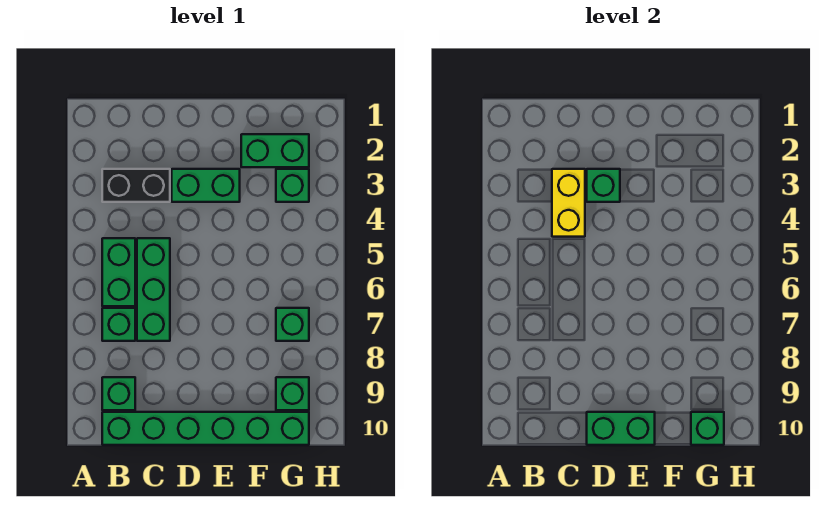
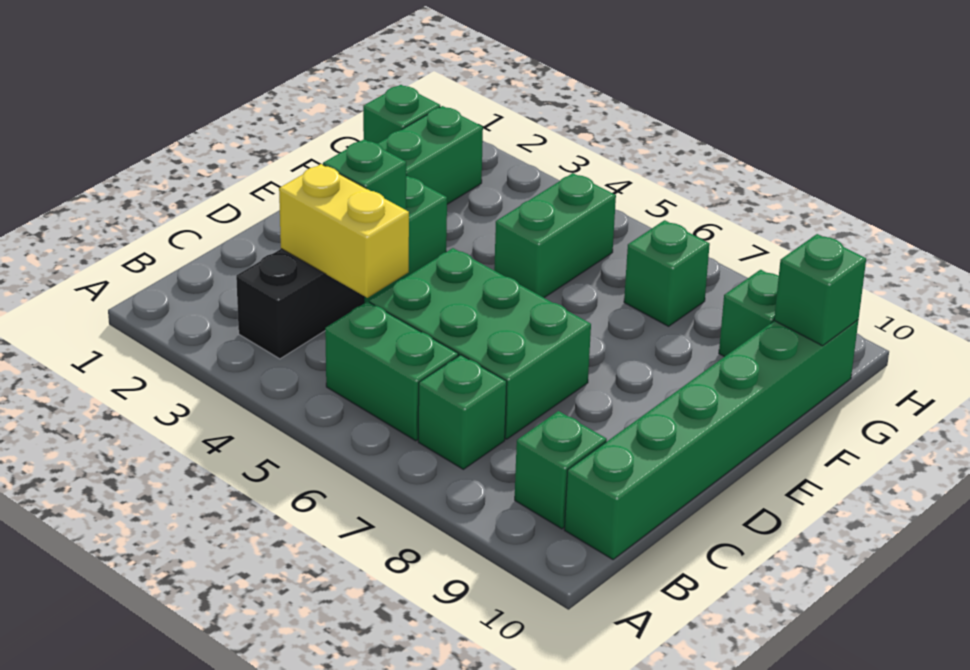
green 1x3 brick [137,238,170,341] -> green 2x3 brick [370,248,591,439]
green 1x2 brick [587,412,655,445] -> green 1x2 brick moved to [494,173,616,298]
green 1x1 brick [276,169,309,202] -> green 1x1 brick moved to [363,85,440,144]

